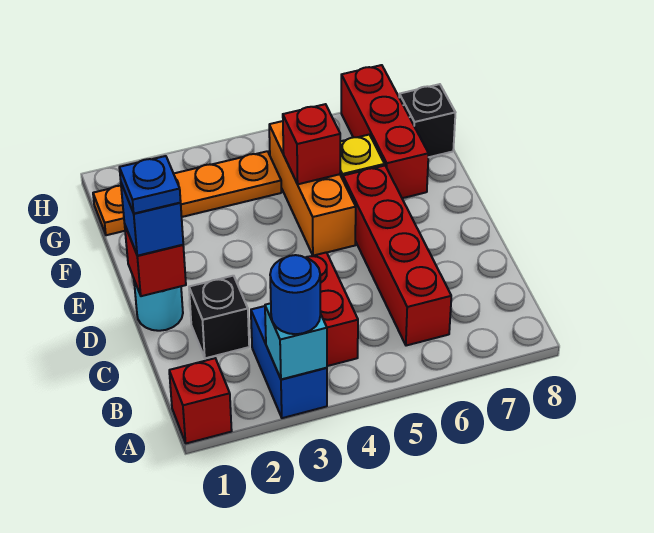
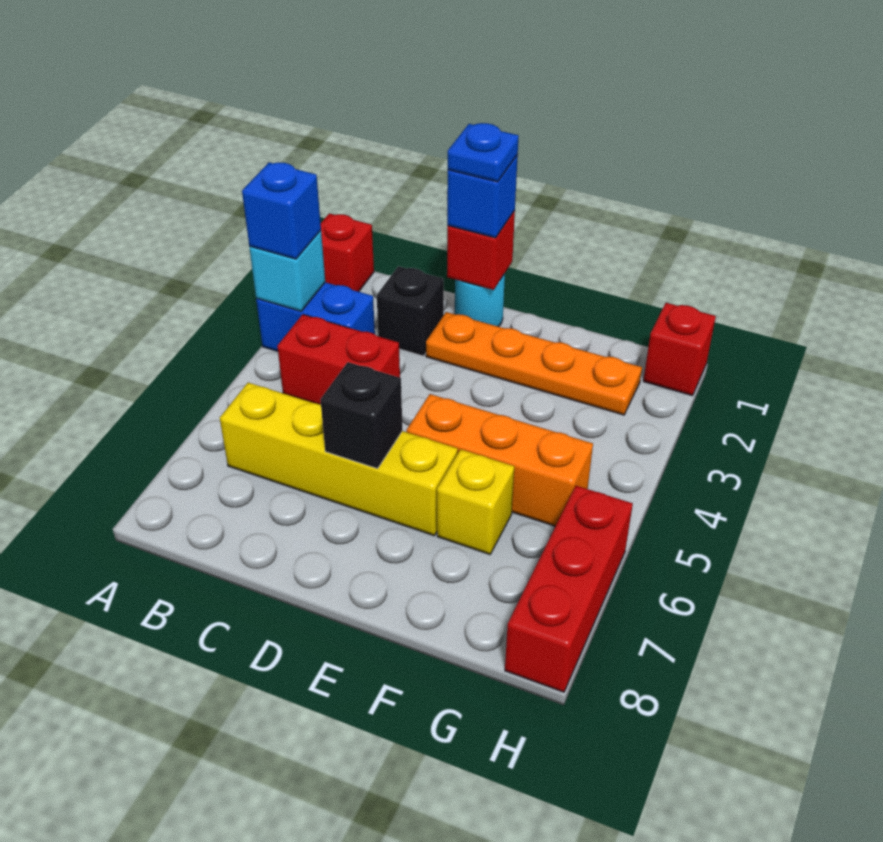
blue 1x1 round brick [270,255,320,334] -> blue 1x1 brick [242,162,321,259]
red 1x4 brick [343,165,451,346] -> yellow 1x4 brick [220,383,458,536]
red 1x1 brick [283,104,340,184] -> red 1x1 brick moved to [643,303,716,396]
red 1x3 brick [341,65,429,198] -> red 1x3 brick turned to [505,486,633,692]
orange 1x4 plate [93,151,281,235] -> orange 1x4 plate turned to [426,312,642,415]
black 1x1 brick [399,84,455,157] -> black 1x1 brick moved to [320,362,403,469]

